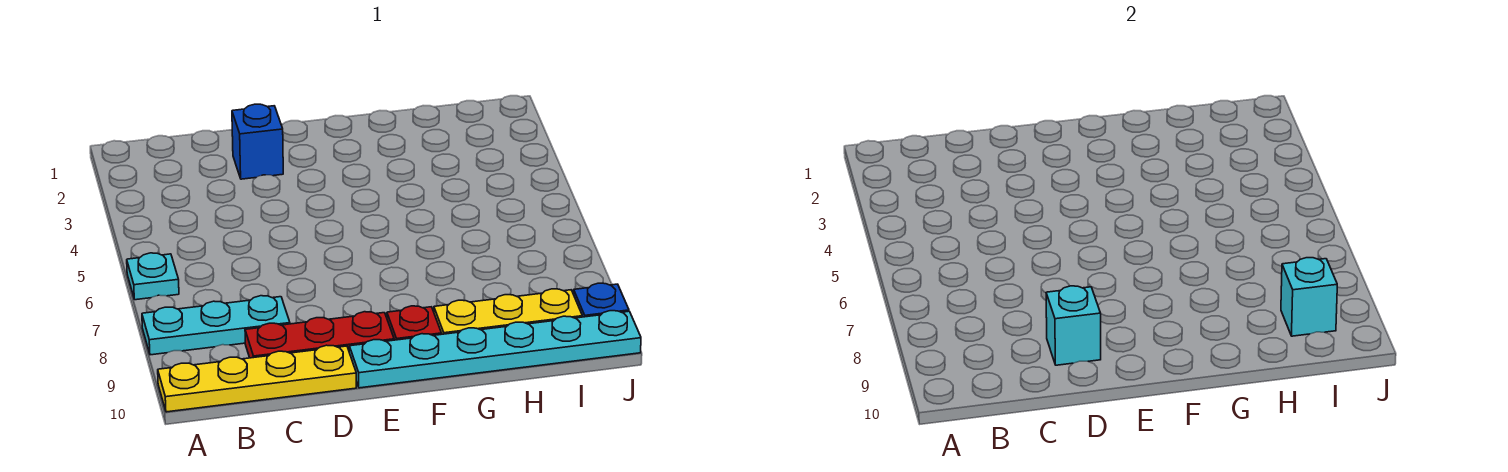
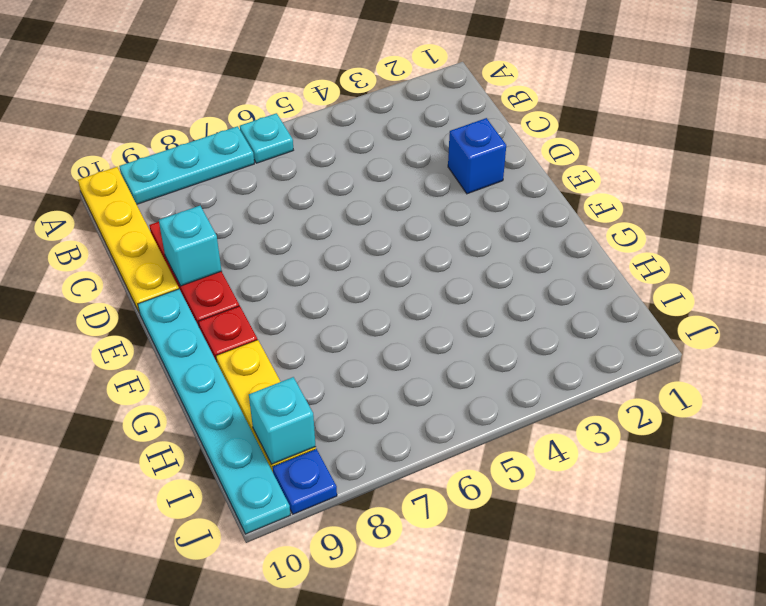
cyan 1x3 plate [142,296,290,355] -> cyan 1x3 plate turned to [119,126,254,204]

